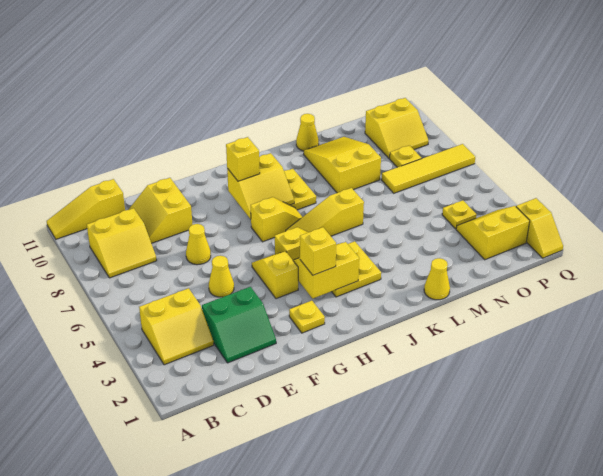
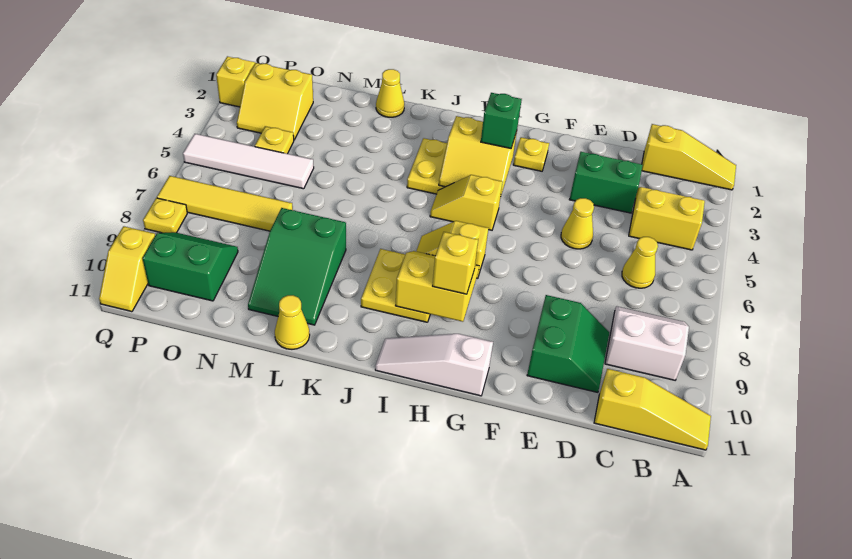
yellow 2x2 slope [87,208,157,278] -> white 2x2 slope [605,306,689,380]
yellow 2x2 slope [128,178,193,243] -> green 2x2 slope [527,295,609,392]
yellow 1x1 cone [186,224,211,265] -> yellow 1x1 cone moved to [622,237,658,288]
yellow 1x2 slope [252,251,298,299] -> yellow 1x2 slope moved to [99,226,155,312]
none -> white 1x3 slope [375,334,493,396]
yellow 1x1 brick [300,227,336,275] -> green 1x1 brick [481,93,522,148]
yellow 1x3 slope [286,188,364,236] -> yellow 1x3 slope moved to [642,124,736,190]
yellow 2x3 slope [304,137,381,193] -> green 2x3 slope [248,208,346,325]
none -> white 1x4 tile [183,134,314,189]
yellow 1x1 plate [390,145,422,167] -> yellow 1x1 plate moved to [143,198,187,233]
yellow 2x2 slope [365,98,429,158] -> green 2x2 slope [142,232,238,301]

